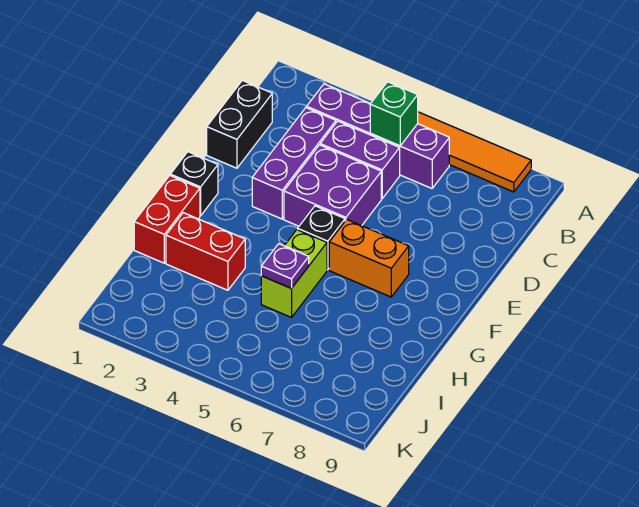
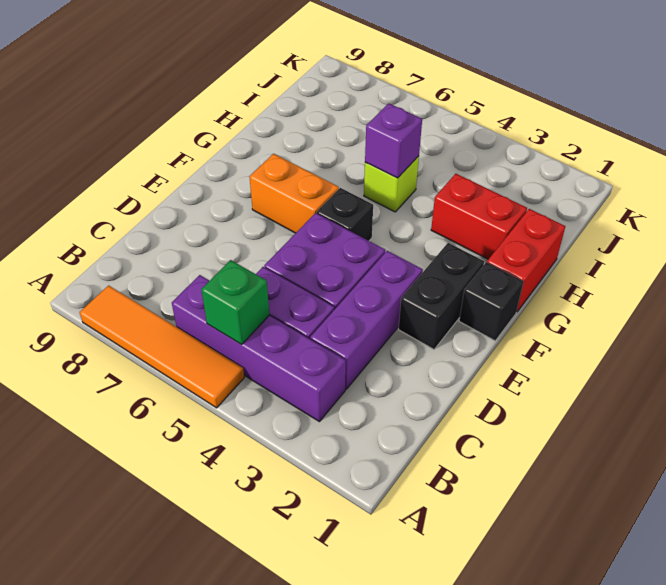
black 1x2 brick [207,80,272,168] -> black 1x2 brick moved to [399,243,484,349]
lime 1x2 brick [261,230,327,317] -> lime 1x1 brick [364,156,419,212]
purple 1x1 plate [261,244,309,288] -> purple 1x1 brick [365,103,422,178]

